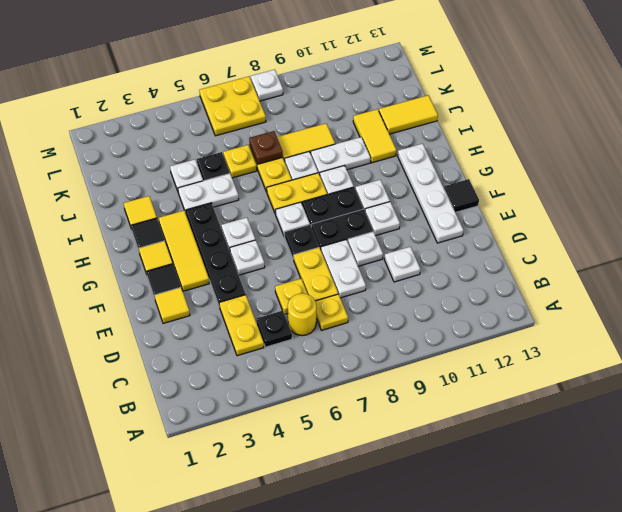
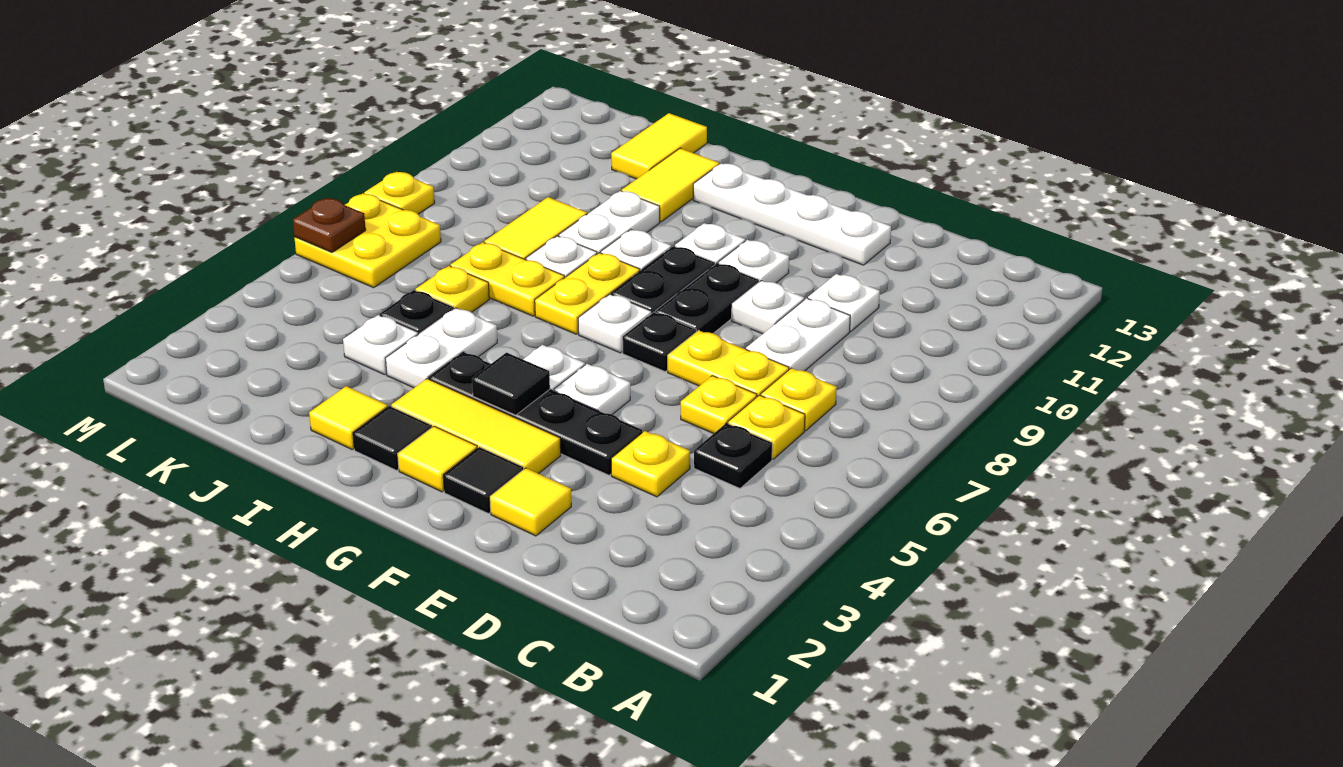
yellow 1x2 plate [219,295,264,356] -> yellow 1x1 plate [611,431,690,497]
yellow 1x1 round brick [288,293,316,336] -> yellow 1x1 plate [728,395,805,459]
white 1x2 plate [321,240,366,298] -> white 1x2 plate turned to [746,298,850,371]
black 1x1 tile [444,179,479,213] -> black 1x1 tile moved to [472,353,550,415]
yellow 1x2 tile [353,109,396,163] -> yellow 1x2 tile turned to [622,148,719,222]
brown 1x1 plate [249,131,283,164] -> brown 1x1 plate moved to [293,198,366,252]
white 1x1 plate [251,70,283,101] -> yellow 1x1 plate [364,172,435,214]

